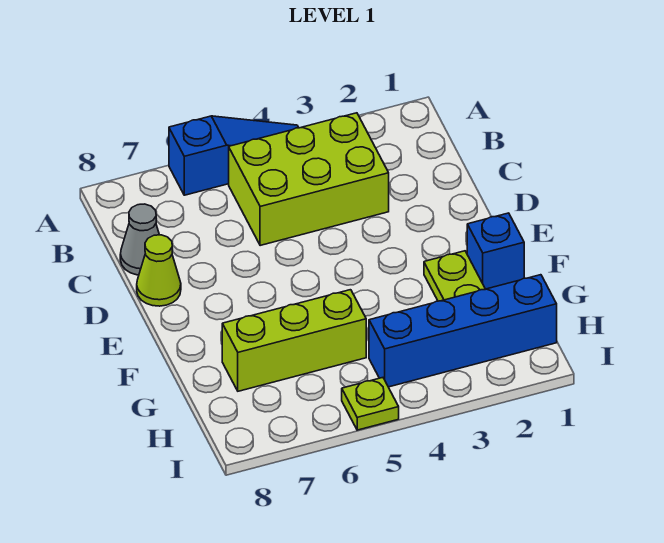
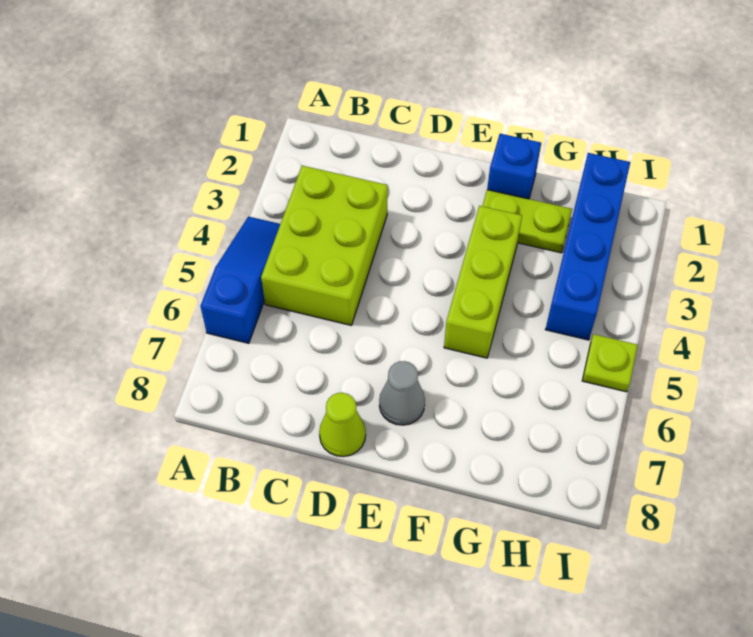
grey 1x1 cone [120,204,159,275] -> grey 1x1 cone moved to [379,361,425,425]
lime 1x3 brick [222,290,366,391] -> lime 1x3 brick moved to [444,206,522,358]

